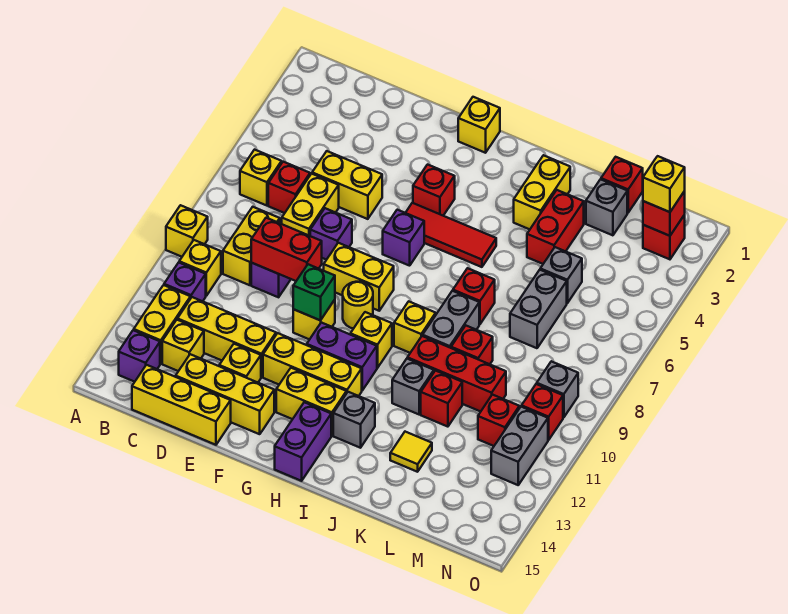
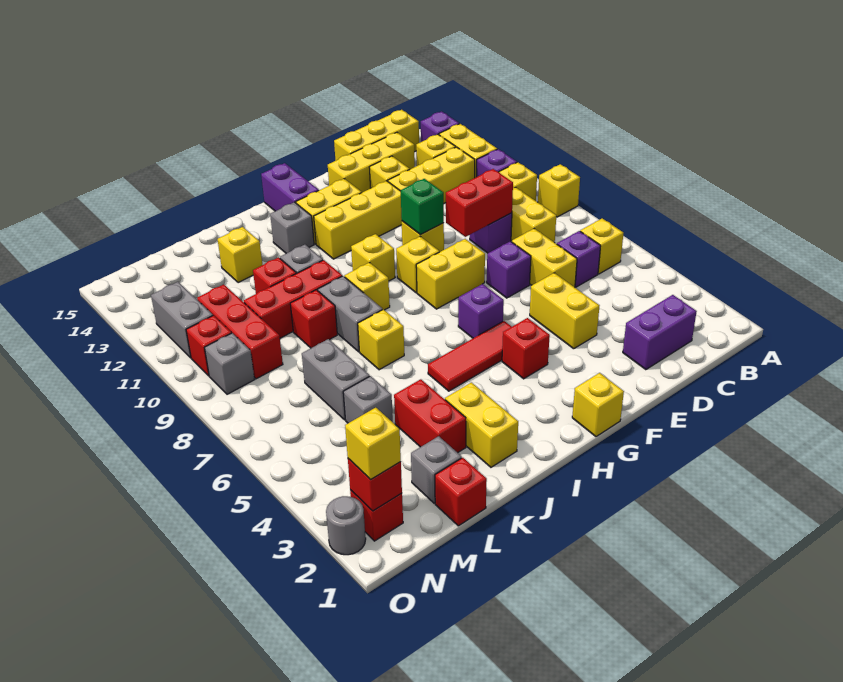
red 1x1 brick [268,162,310,213] -> purple 1x1 brick [557,231,601,287]
yellow 1x2 brick [312,151,382,219] -> yellow 1x2 brick turned to [530,273,599,349]
yellow 1x1 round brick [343,282,373,329] -> yellow 1x1 brick [396,237,439,293]
purple 1x2 brick [307,323,377,390] -> purple 1x2 brick moved to [623,295,697,370]
red 1x1 brick [453,268,495,324] -> yellow 1x1 brick [358,310,404,370]
yellow 1x1 tile [390,432,432,472] -> yellow 1x1 brick [217,227,262,283]
red 1x1 brick [478,395,519,446] -> red 1x3 brick [197,285,283,379]
none -> grey 1x1 round brick [326,496,366,555]

